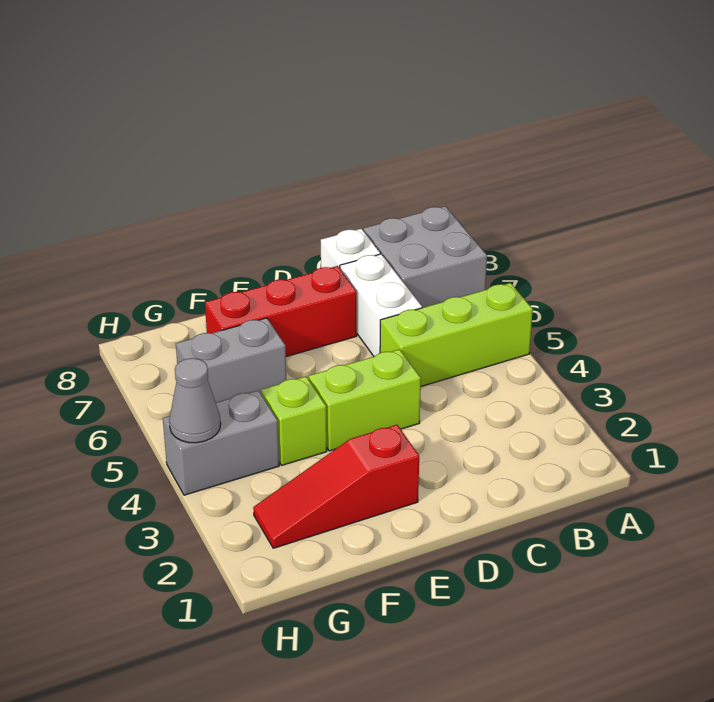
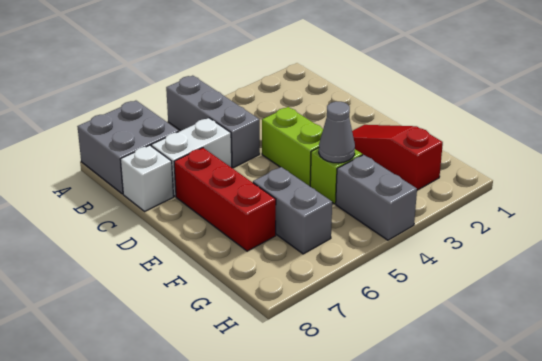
lime 1x3 brick [380,283,533,386] -> grey 1x3 brick [166,76,260,168]
red 1x3 slope [253,425,419,548] -> red 1x3 slope turned to [352,125,443,190]
grey 1x1 cone [169,358,221,443] -> grey 1x1 cone moved to [319,101,355,163]

